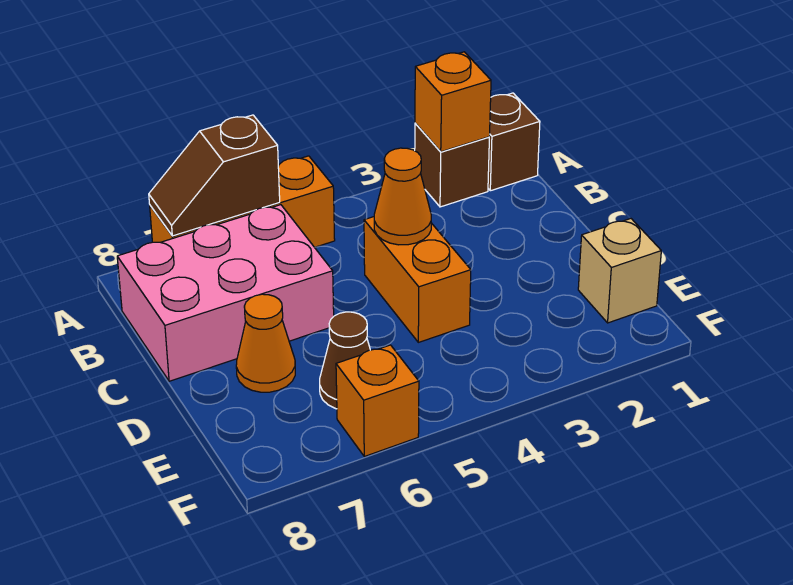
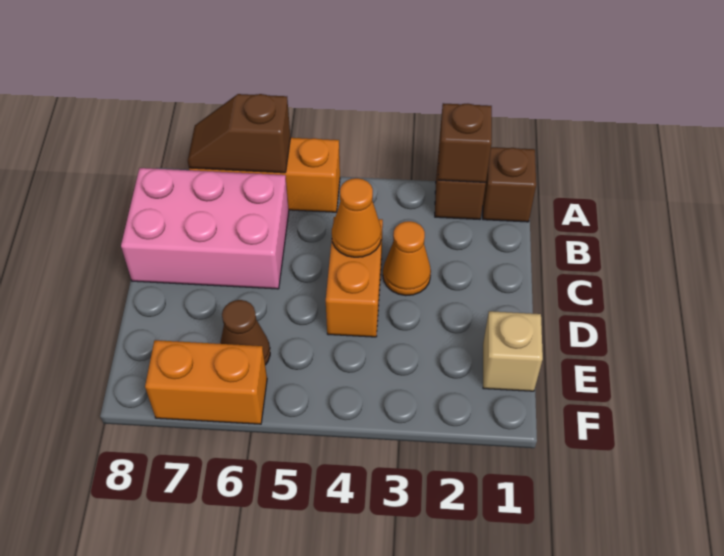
orange 1x1 brick [415,52,491,152] -> brown 1x1 brick [438,103,492,182]
orange 1x1 cone [236,294,295,392] -> orange 1x1 cone moved to [383,221,431,296]
orange 1x1 brick [336,345,419,456] -> orange 1x2 brick [145,340,267,424]

